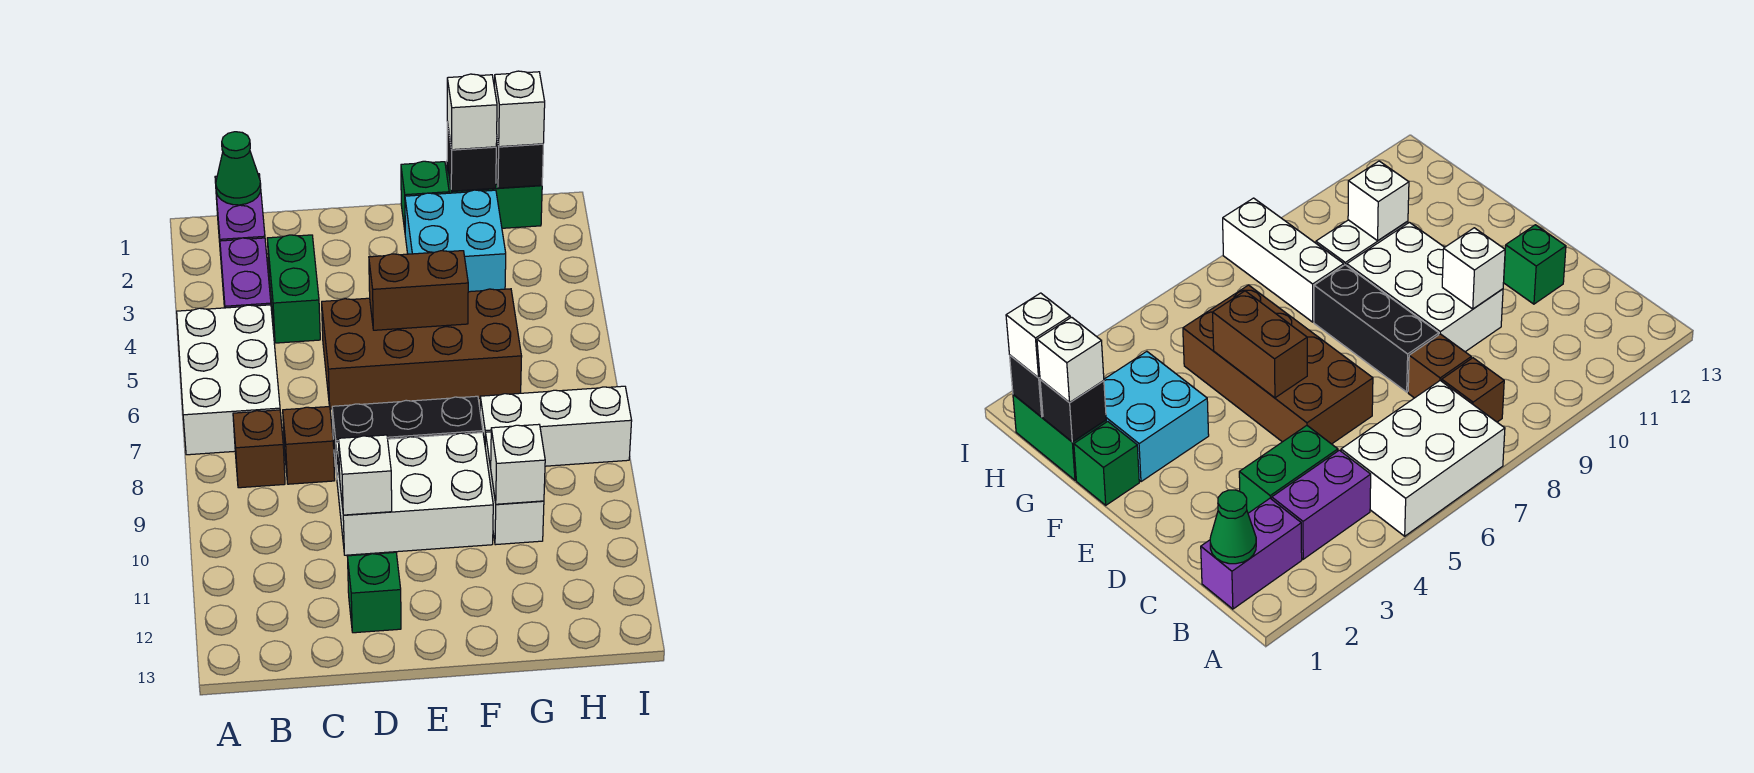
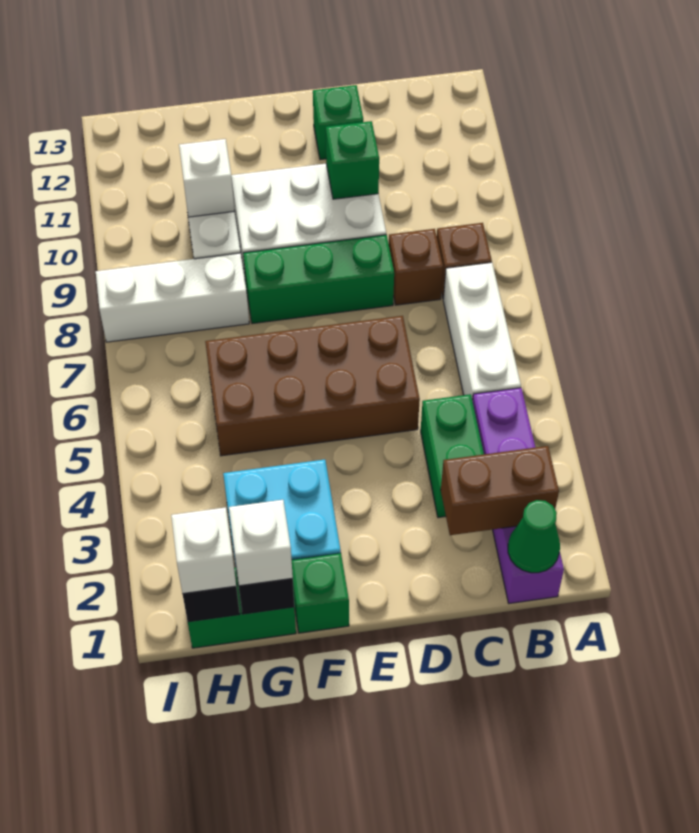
white 2x3 brick [177,305,280,455] -> white 1x3 brick [443,262,521,401]
black 1x3 brick [332,396,483,476] -> green 1x3 brick [243,235,394,324]
white 1x1 brick [339,435,392,515] -> green 1x1 brick [326,121,379,199]
brown 1x2 brick [369,251,468,330] -> brown 1x2 brick moved to [441,446,559,535]

